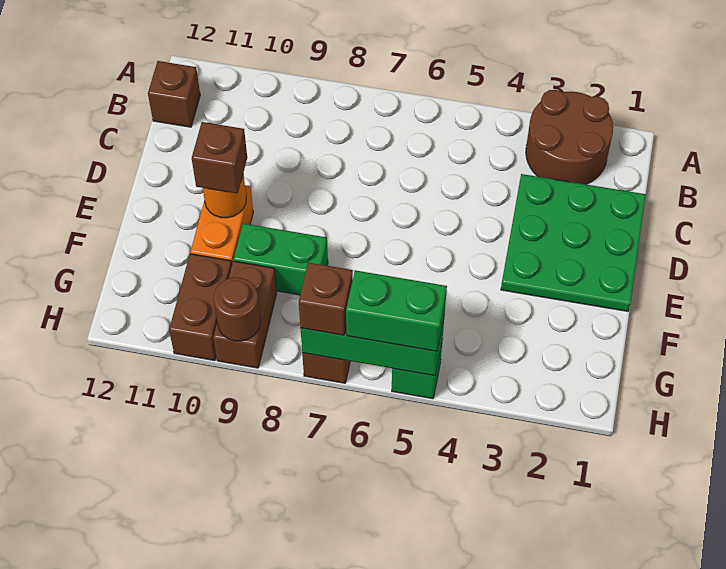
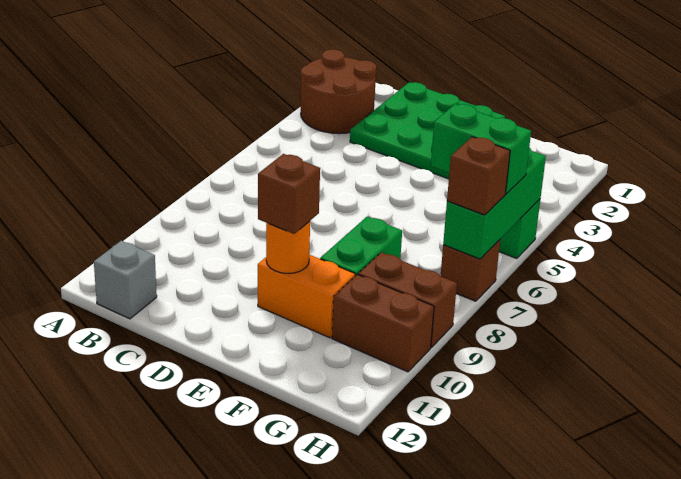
brown 1x1 brick [148,61,200,127] -> grey 1x1 brick [94,241,157,319]
green 1x2 brick [346,270,447,351] -> green 1x2 brick turned to [431,104,531,194]
brown 1x1 round brick [214,277,261,341] -> none

